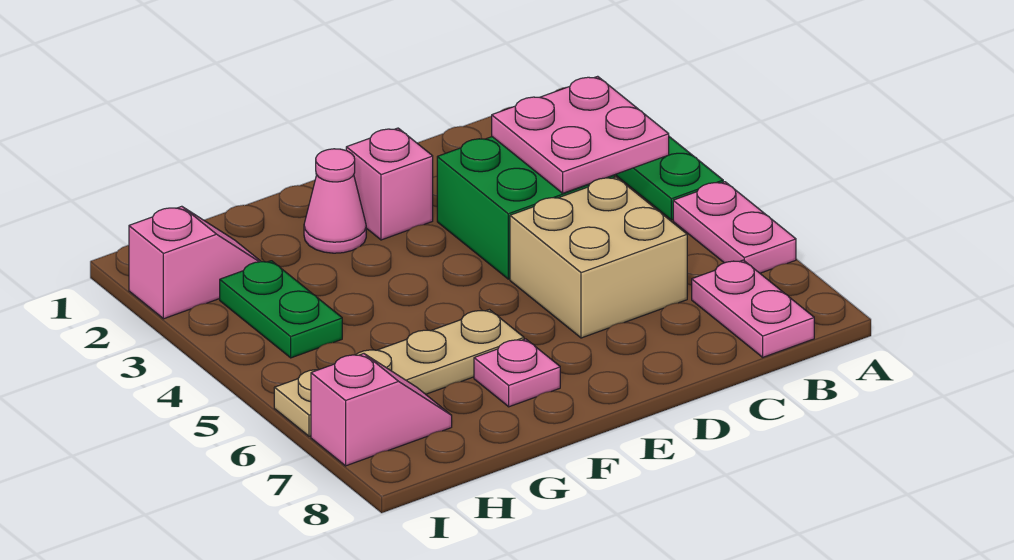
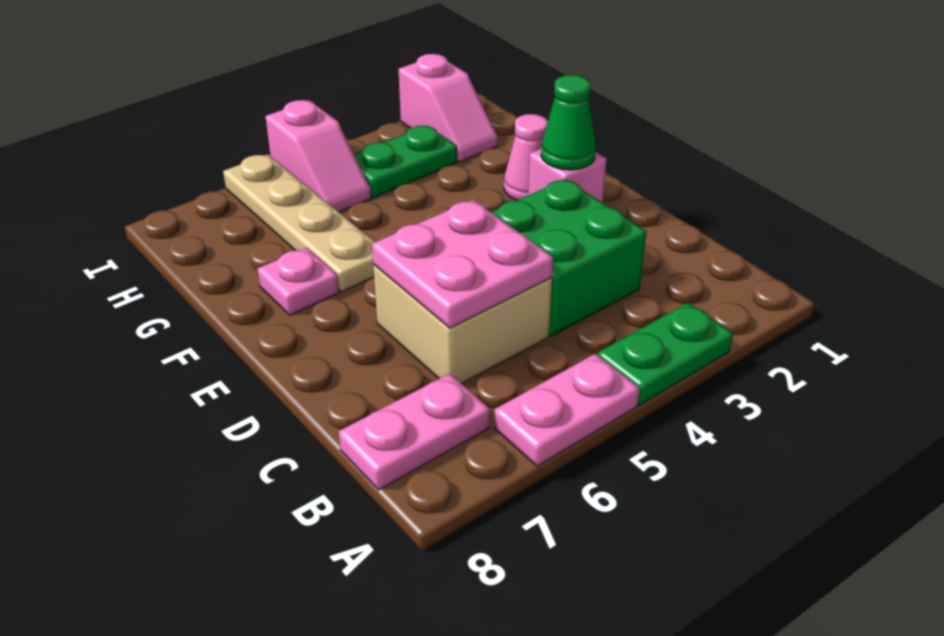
pink 2x2 plate [492,76,669,193] -> pink 2x2 plate moved to [372,200,553,328]
none -> green 1x1 cone [541,75,596,170]
pink 1x2 slope [311,354,452,466] -> pink 1x2 slope moved to [265,100,371,212]

